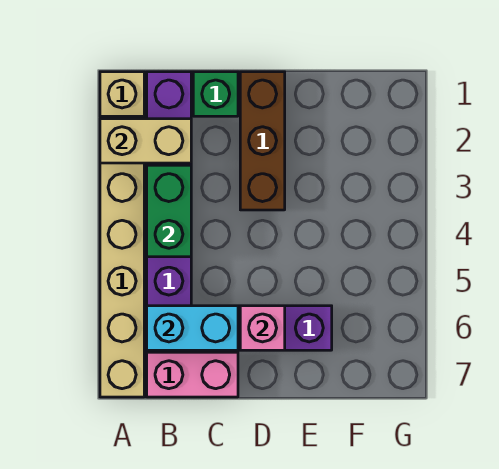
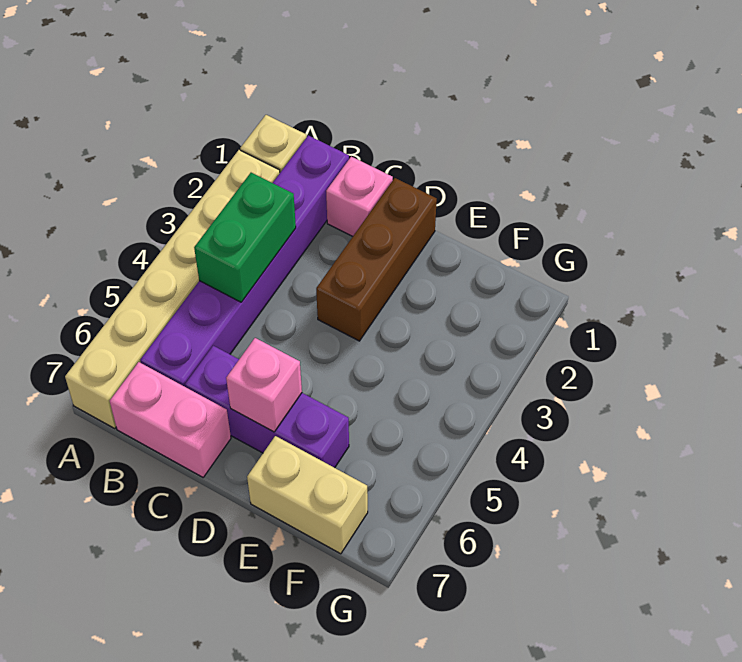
tan 1x2 brick [100,119,191,163] -> tan 1x2 brick moved to [247,436,368,554]
cyan 1x2 brick [147,306,238,350] -> none
green 1x1 brick [193,72,238,116] -> pink 1x1 brick [326,157,393,236]

